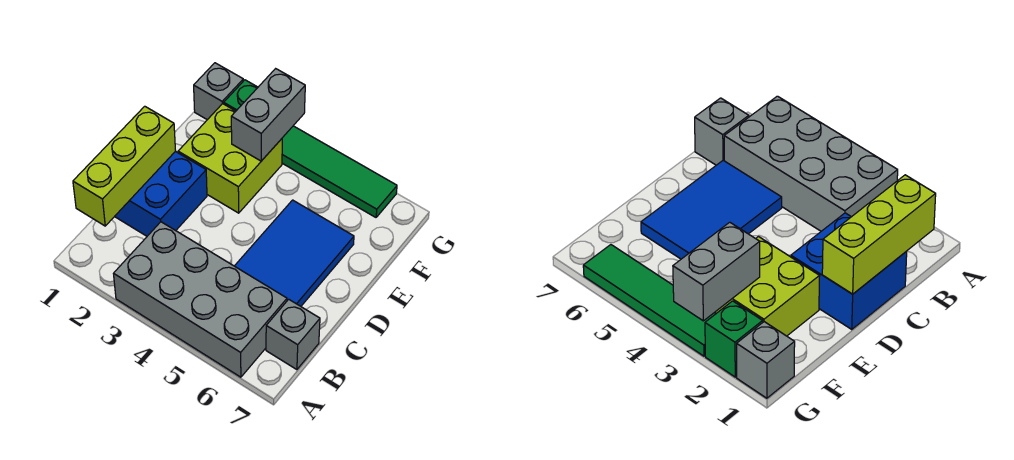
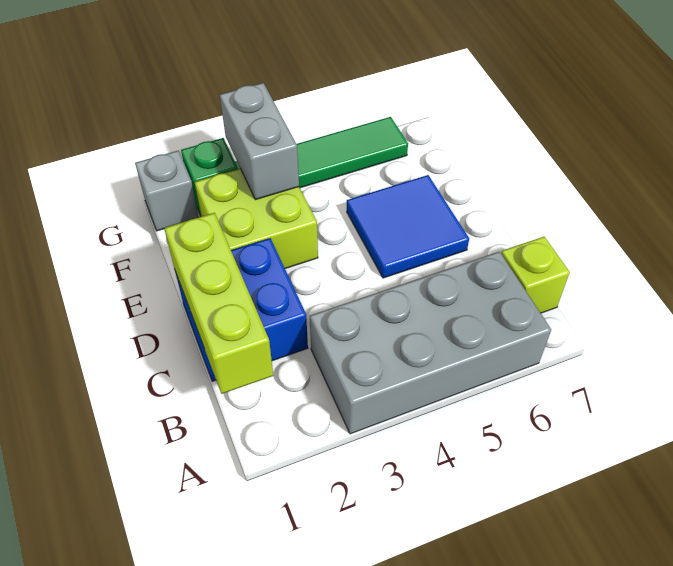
grey 1x1 brick [266,299,320,370] -> lime 1x1 brick [501,236,570,313]
blue 2x3 tile [235,200,354,306] -> blue 2x2 tile [347,175,469,278]

